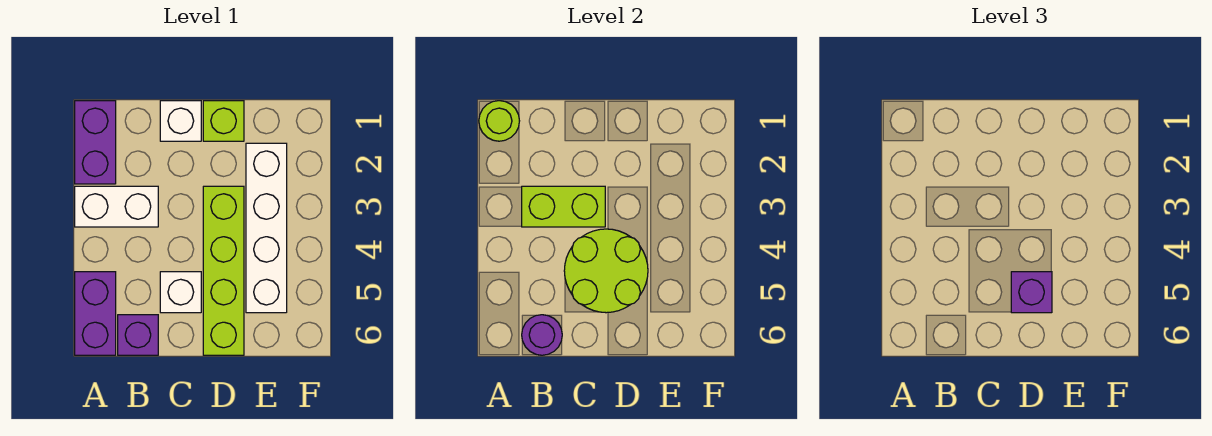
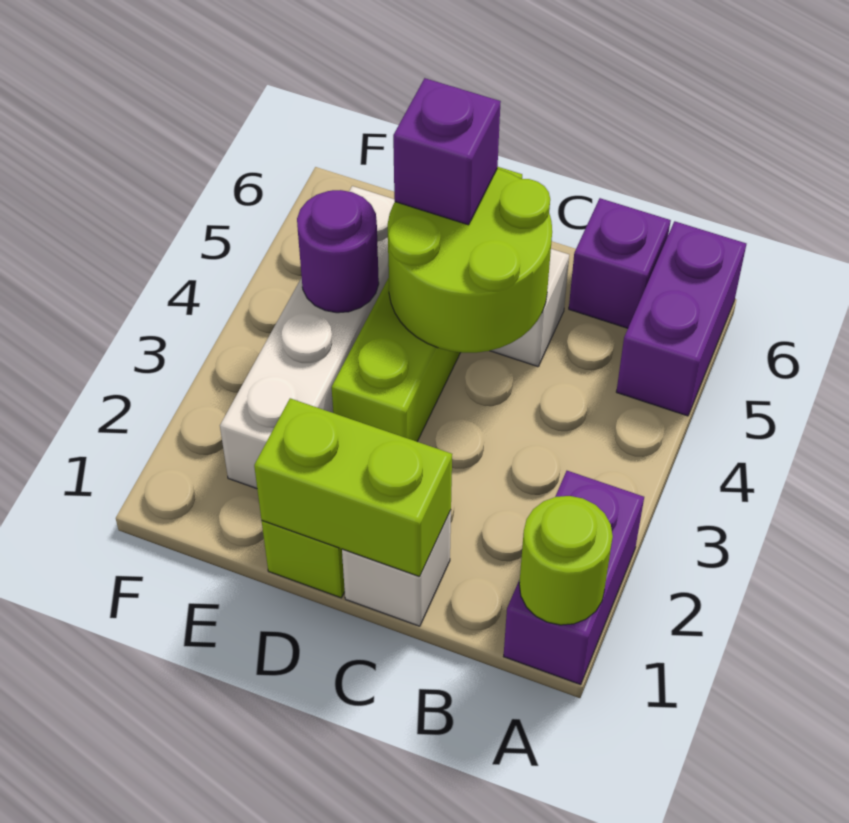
white 1x2 brick [75,186,158,227] -> none
lime 1x2 brick [522,186,605,227] -> lime 1x2 brick moved to [254,398,452,577]
purple 1x1 round brick [522,315,562,355] -> purple 1x1 round brick moved to [297,190,379,313]

